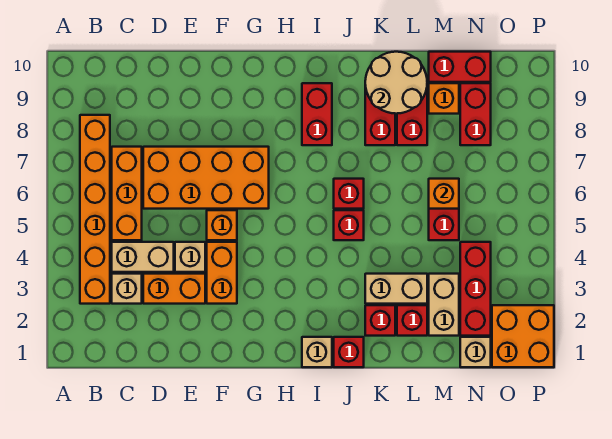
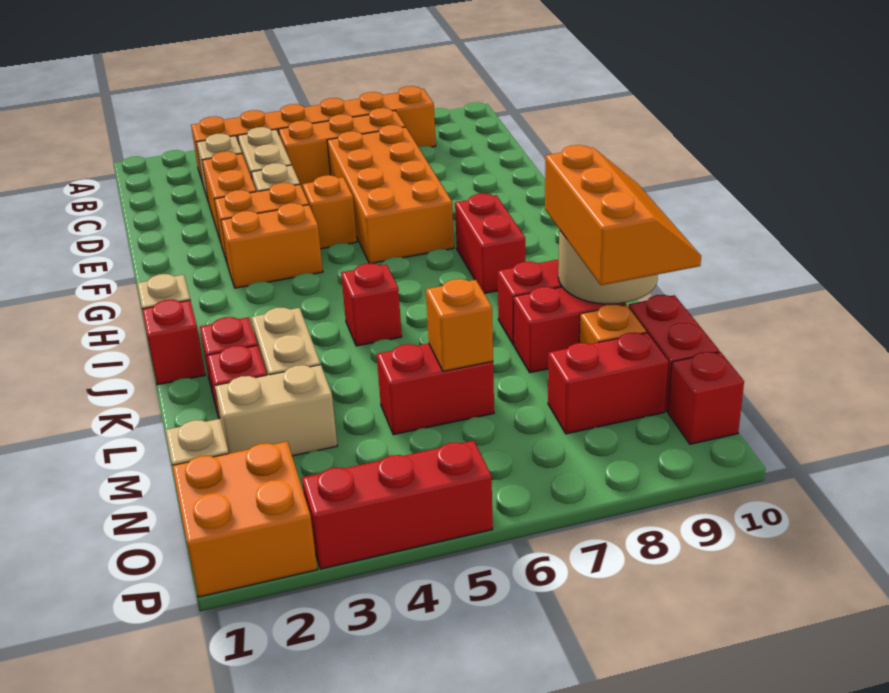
none -> orange 1x2 brick [221,203,323,288]
red 1x2 brick [302,83,332,145] -> red 1x2 brick turned to [455,194,525,293]
red 1x1 brick [334,179,364,209] -> red 1x1 brick moved to [668,352,744,444]
none -> orange 2x3 slope [545,145,701,285]
red 1x3 brick [460,242,491,336] -> red 1x3 brick moved to [302,441,493,569]

